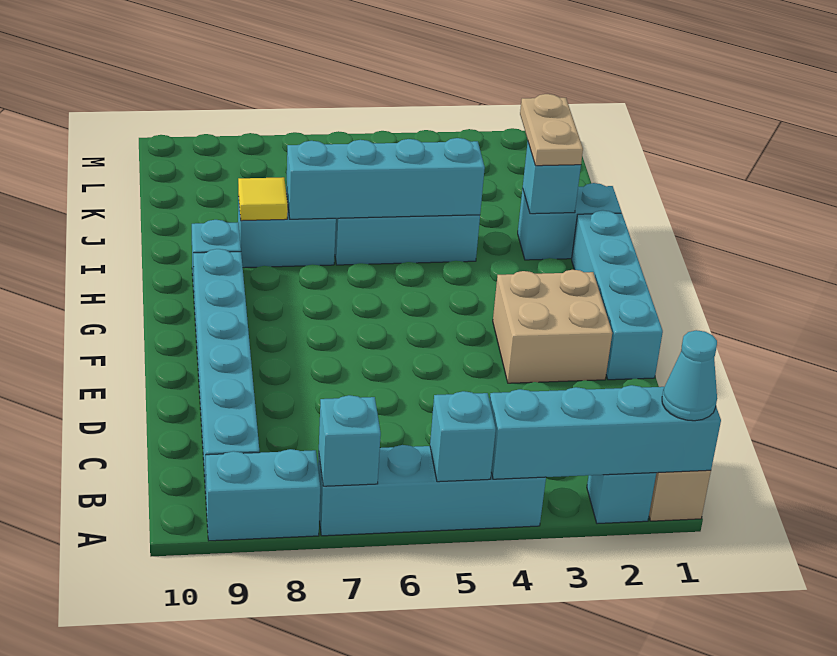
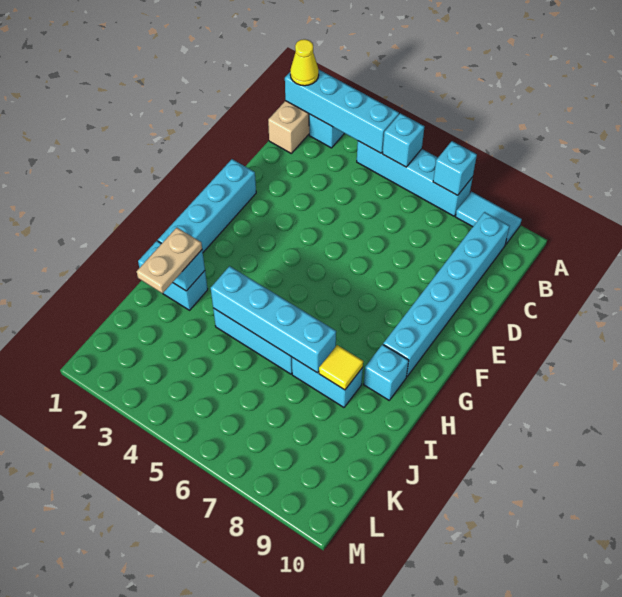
cyan 1x1 cone [662,330,717,421] -> yellow 1x1 cone [290,39,319,86]
cyan 1x2 brick [206,449,320,541] -> cyan 1x2 tile [456,192,522,245]
tan 2x2 brick [493,270,612,383] -> none

